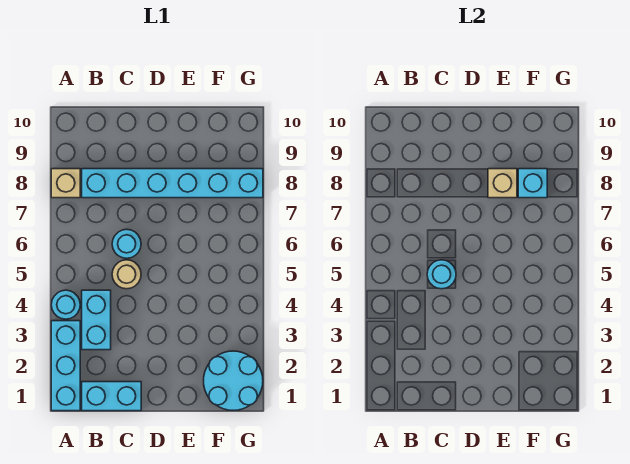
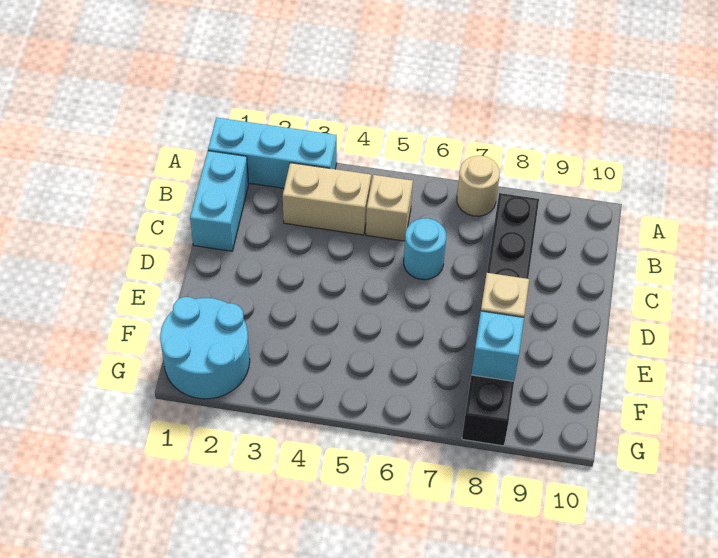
cyan 1x1 round brick [51,290,80,319] -> none
tan 1x1 brick [51,169,80,198] -> tan 1x1 brick moved to [366,175,413,241]
cyan 1x2 brick [82,290,111,350] -> tan 1x2 brick [283,163,371,235]
cyan 1x6 brick [82,169,263,198] -> black 1x6 brick [462,193,539,446]
tan 1x1 round brick [112,260,141,289] -> tan 1x1 round brick moved to [457,156,500,216]
cyan 1x1 round brick [427,260,456,289] -> none

